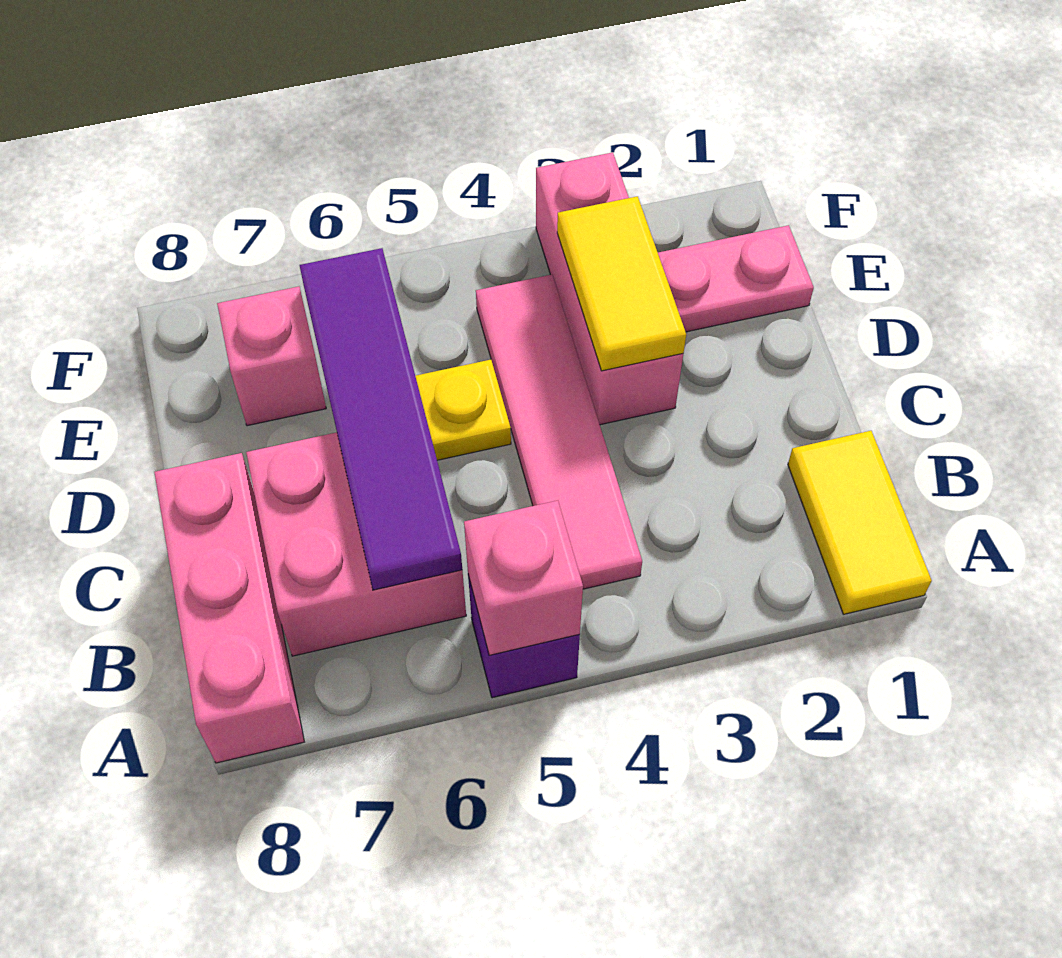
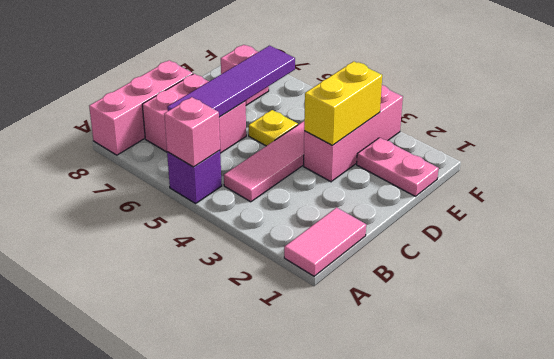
yellow 1x2 tile [788,431,932,614] -> pink 1x2 tile [284,207,366,276]
yellow 1x2 tile [557,196,686,371] -> yellow 1x2 brick [304,61,382,145]

